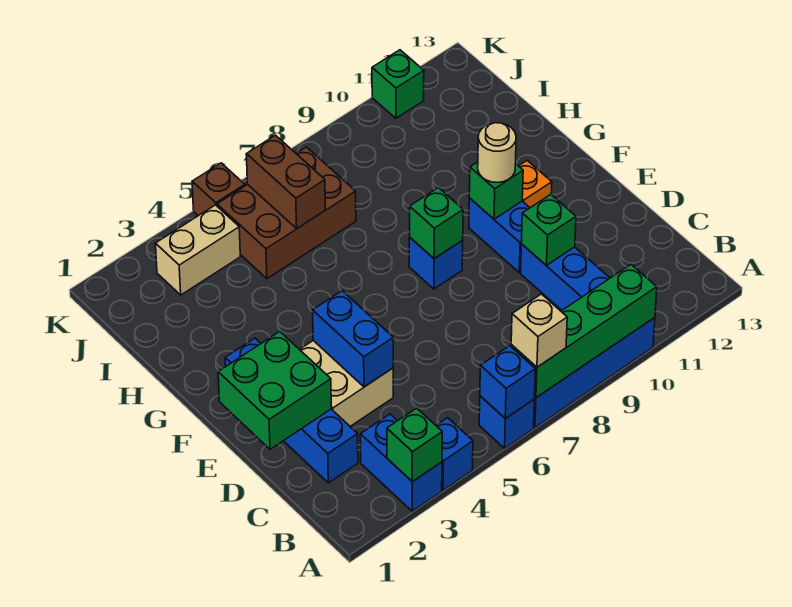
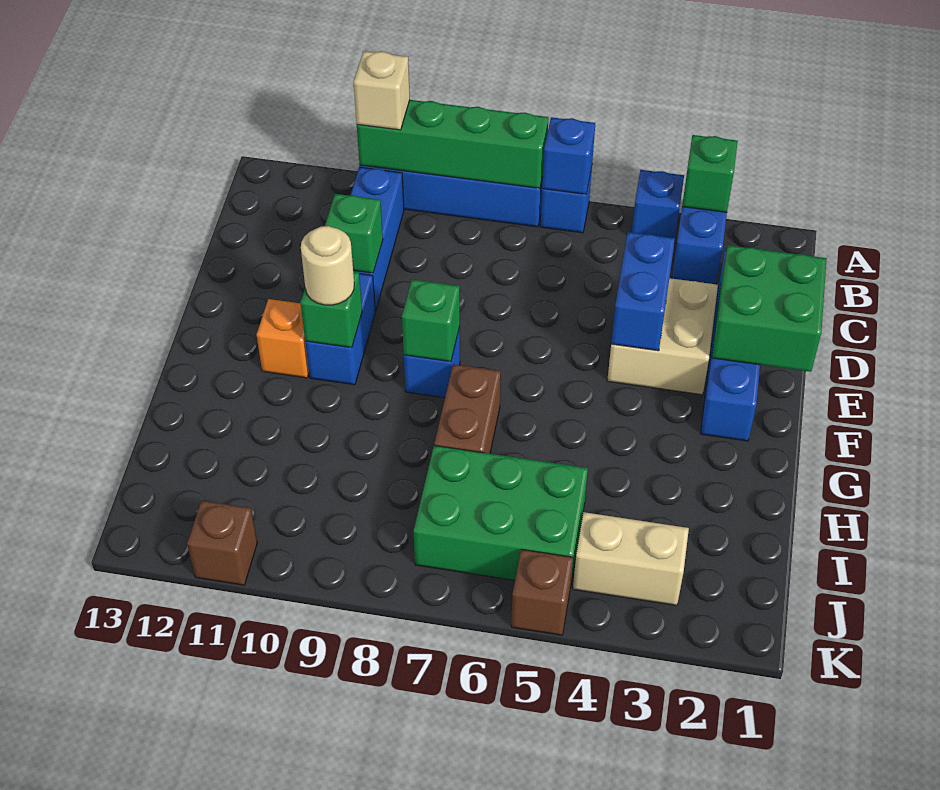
tan 1x1 brick [511,294,567,367] -> tan 1x1 brick moved to [354,51,410,130]
brown 2x3 brick [217,147,356,279] -> green 2x3 brick [413,445,588,586]
brown 1x2 brick [246,135,325,228] -> brown 1x2 brick moved to [434,364,501,454]
green 1x1 brick [372,50,424,118] -> brown 1x1 brick [187,501,257,585]

